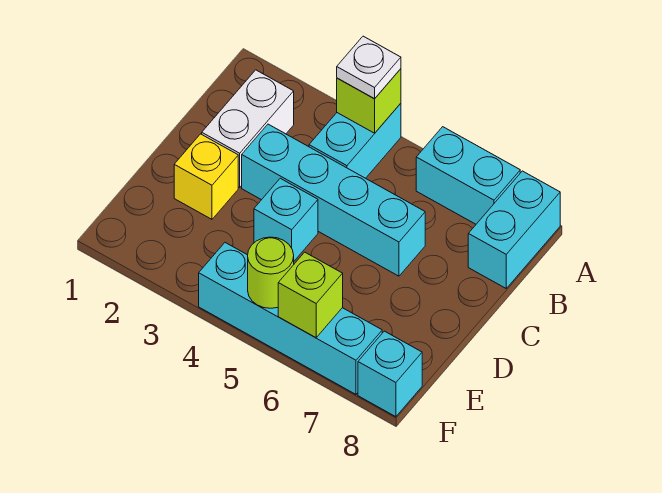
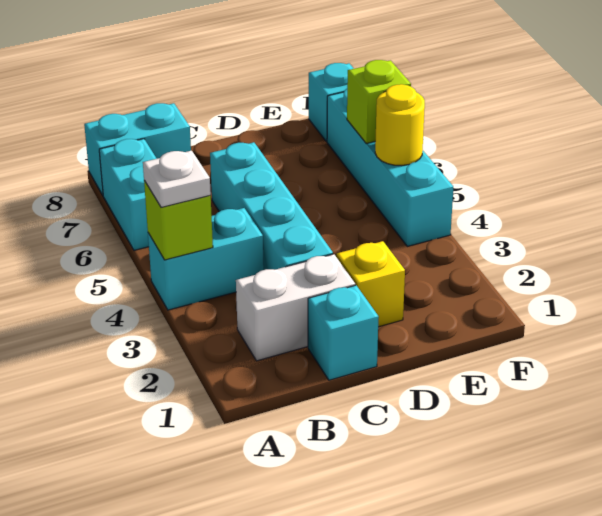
cyan 1x1 brick [254,178,318,261] -> cyan 1x1 brick moved to [308,285,379,380]
lime 1x1 round brick [248,237,294,308] -> yellow 1x1 round brick [375,84,425,166]

